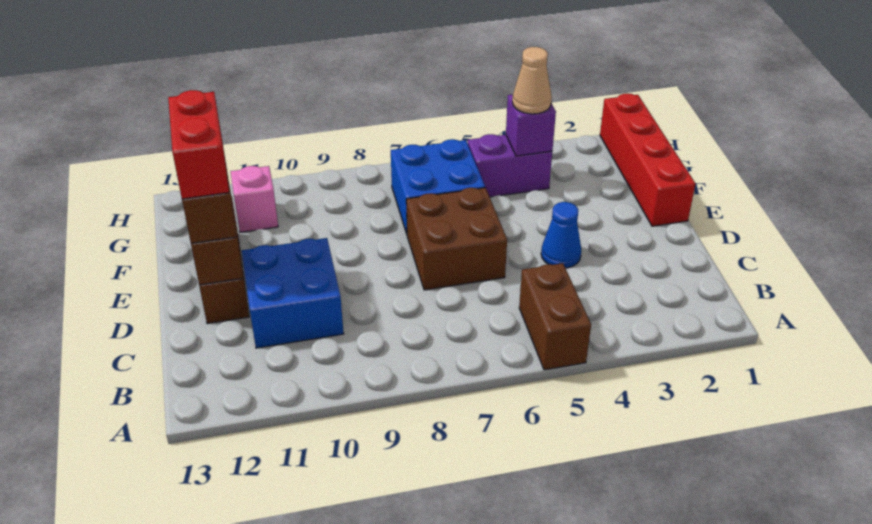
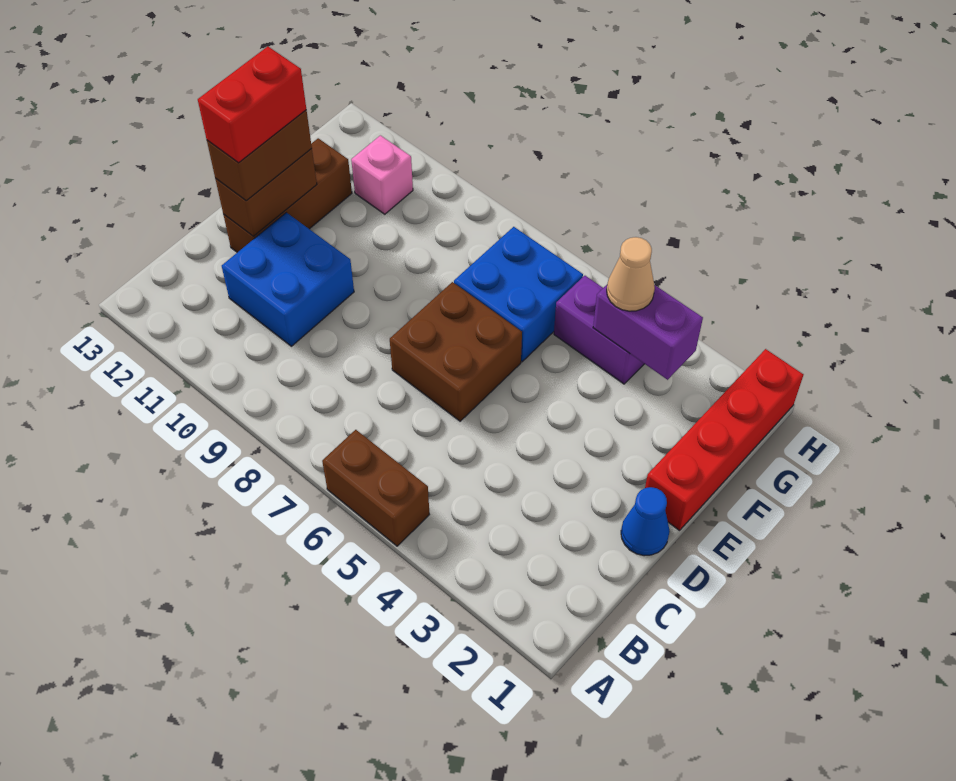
brown 1x2 brick [519,263,591,370] -> brown 1x2 brick turned to [322,430,429,546]
blue 1x1 cone [541,202,581,268] -> blue 1x1 cone moved to [621,487,670,556]
purple 1x1 brick [506,95,556,156] -> purple 1x2 brick [593,285,703,380]

